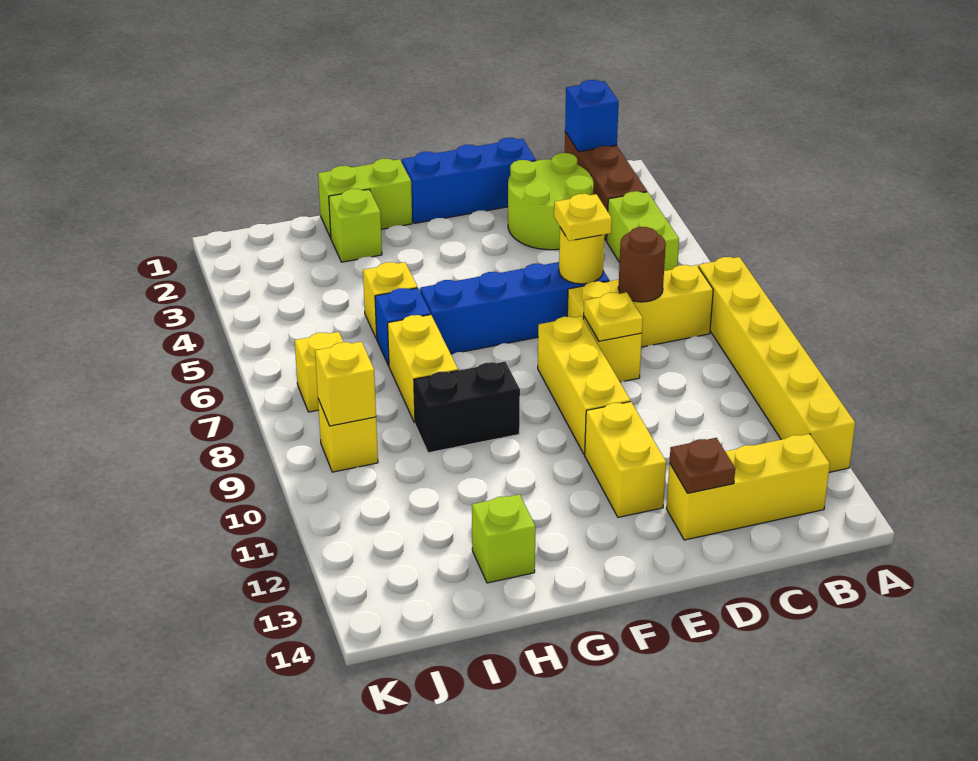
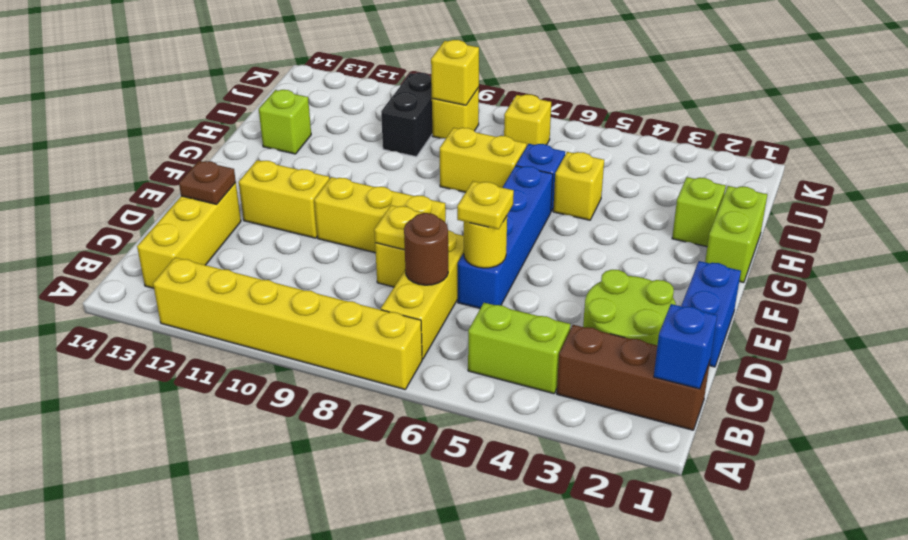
blue 1x3 brick [402,138,536,223] -> blue 1x2 brick [681,261,741,367]
black 1x2 brick [414,362,520,453] -> black 1x2 brick moved to [381,73,432,157]

